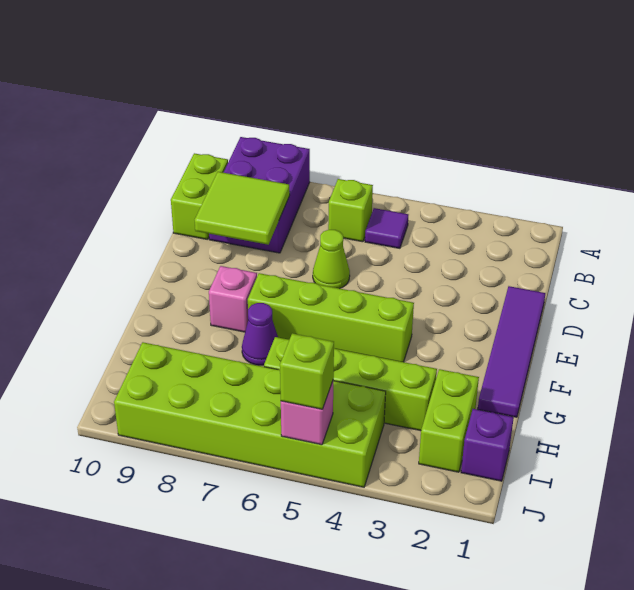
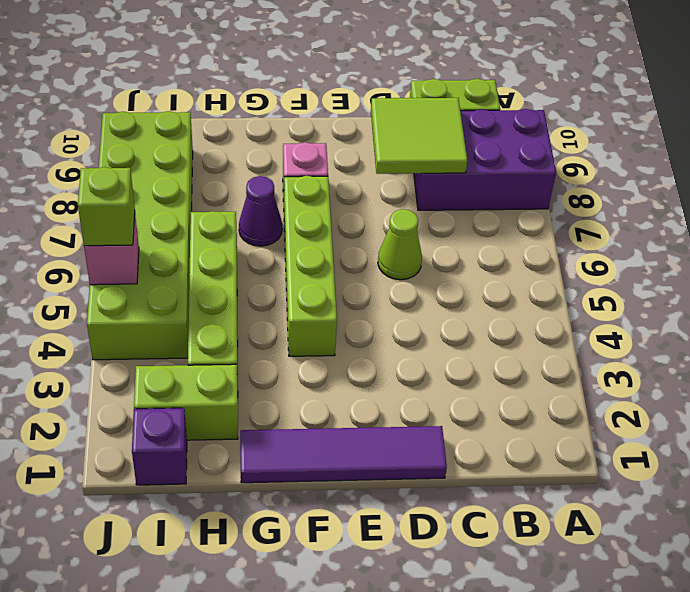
purple 1x1 tile [365,208,408,248] -> none
lime 1x1 brick [328,179,373,242] -> none

